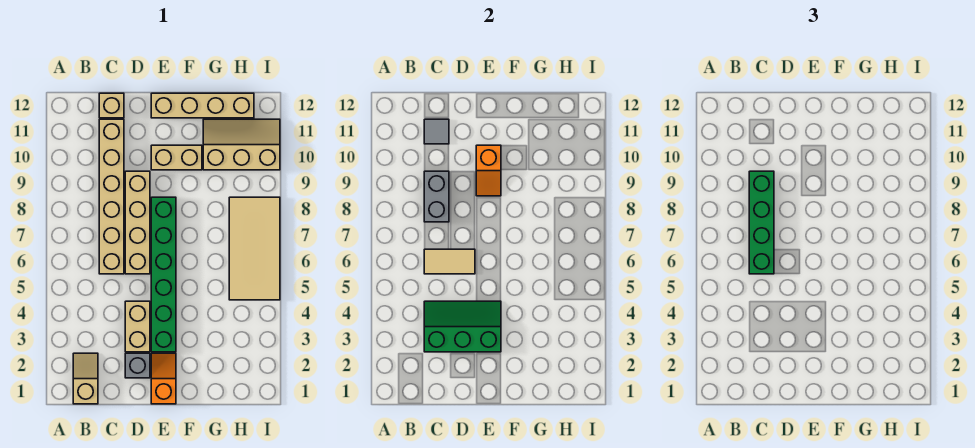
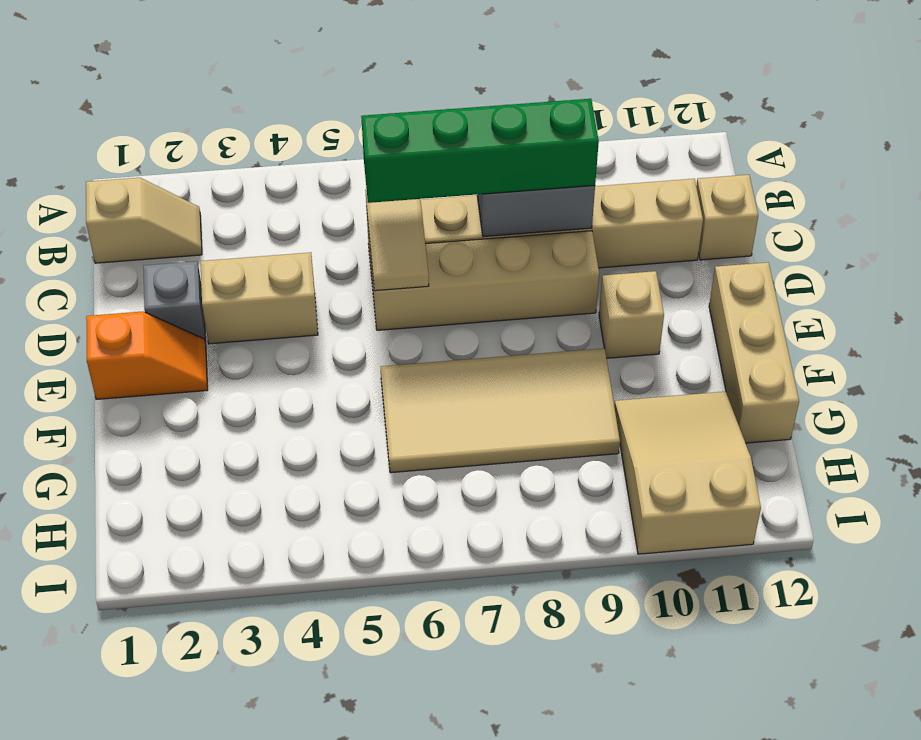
green 2x3 slope [424,301,501,352] -> none
grey 1x1 tile [424,119,449,144] -> none
green 1x6 brick [151,197,176,352] -> none
orange 1x2 slope [476,145,501,196] -> none
tan 1x2 brick [151,145,202,170] -> tan 1x1 brick [599,271,664,358]
tan 1x4 brick [151,93,254,118] -> tan 1x3 brick [709,262,799,443]
tan 2x3 slope [203,119,280,170] -> tan 2x3 slope turned to [614,392,761,554]
tan 2x4 tile [229,197,280,300] -> tan 2x4 tile moved to [381,348,620,473]

